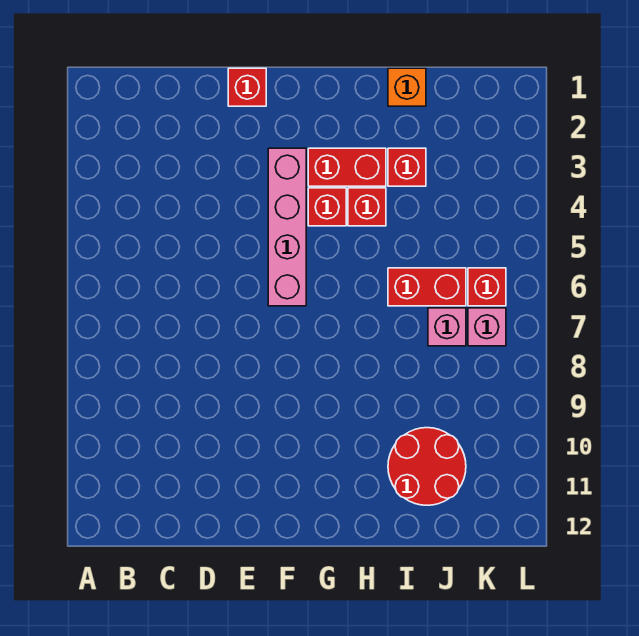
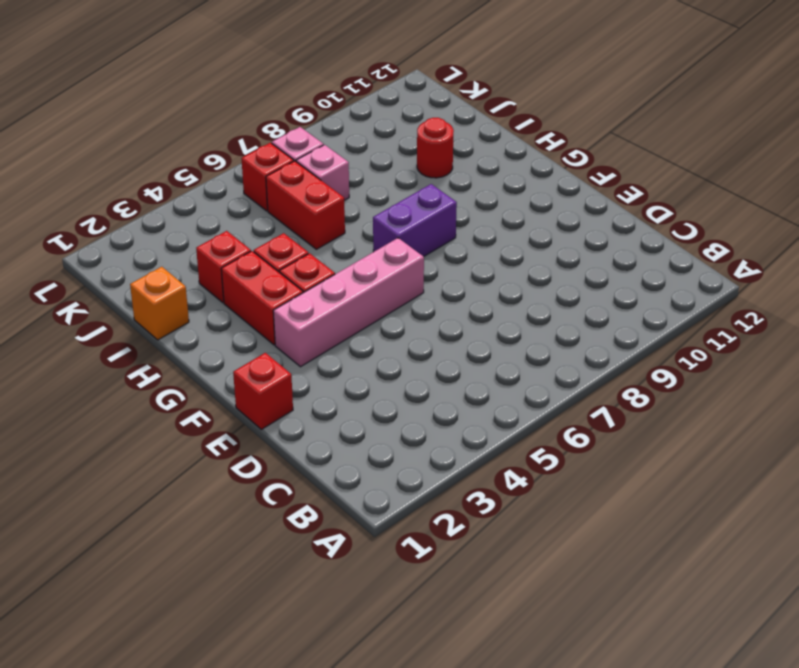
none -> purple 1x2 brick [373,184,457,257]
red 2x2 round brick [388,428,466,505] -> red 1x1 round brick [417,118,454,178]

